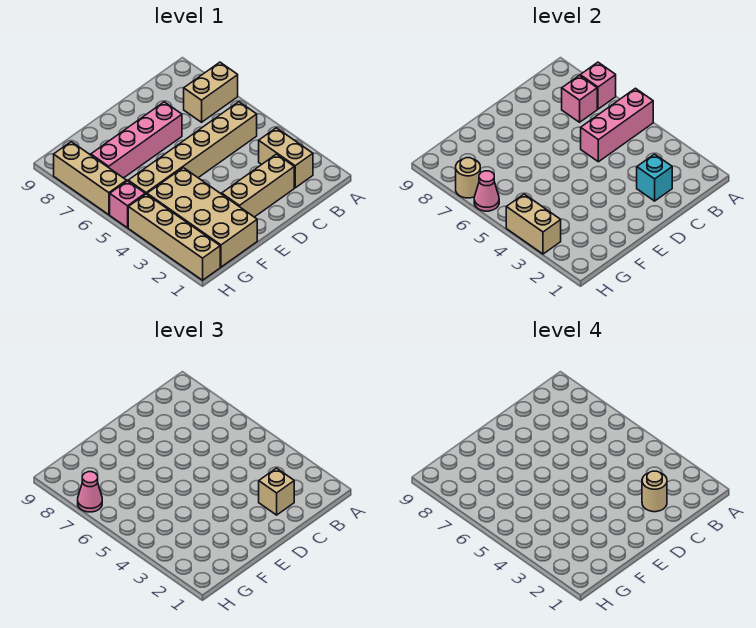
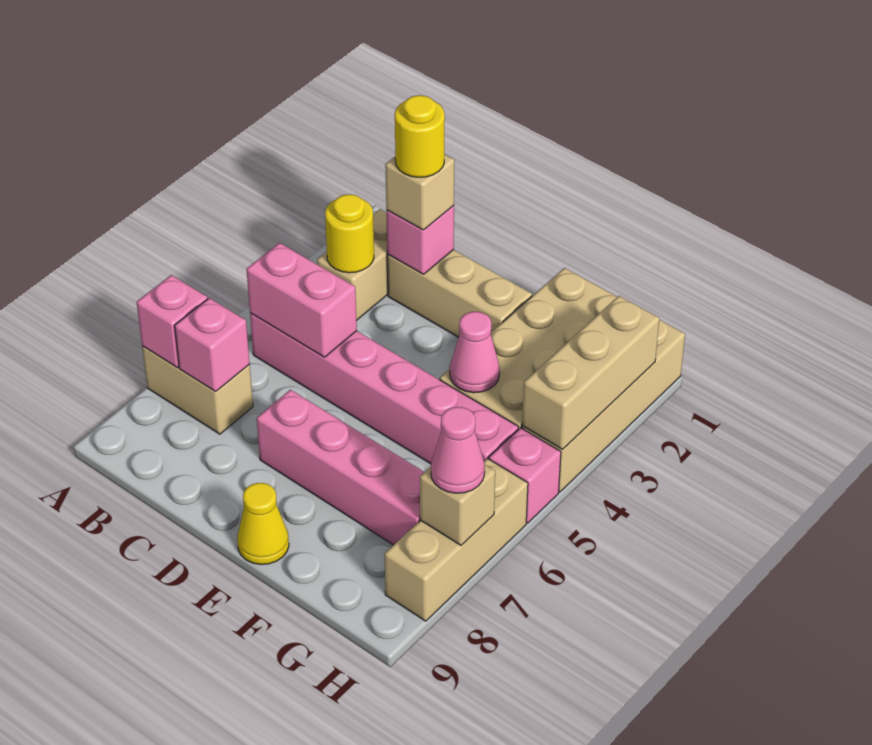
pink 1x3 brick [581,88,653,162] -> pink 1x2 brick [247,243,357,357]
none -> yellow 1x1 round brick [325,194,374,273]
tan 1x6 brick [128,102,257,194] -> pink 1x6 brick [250,313,518,464]
cyan 1x1 brick [637,154,672,201] -> pink 1x1 brick [386,206,454,274]
tan 1x1 round brick [642,471,667,512] -> yellow 1x1 round brick [395,95,445,177]
none -> yellow 1x1 cone [237,483,289,565]
tan 1x2 brick [506,194,561,254] -> tan 1x3 brick [522,296,659,449]
pink 1x1 cone [474,171,499,211] -> pink 1x1 cone moved to [450,312,500,393]
tan 1x1 round brick [456,158,480,198] -> tan 1x1 brick [420,464,495,545]

